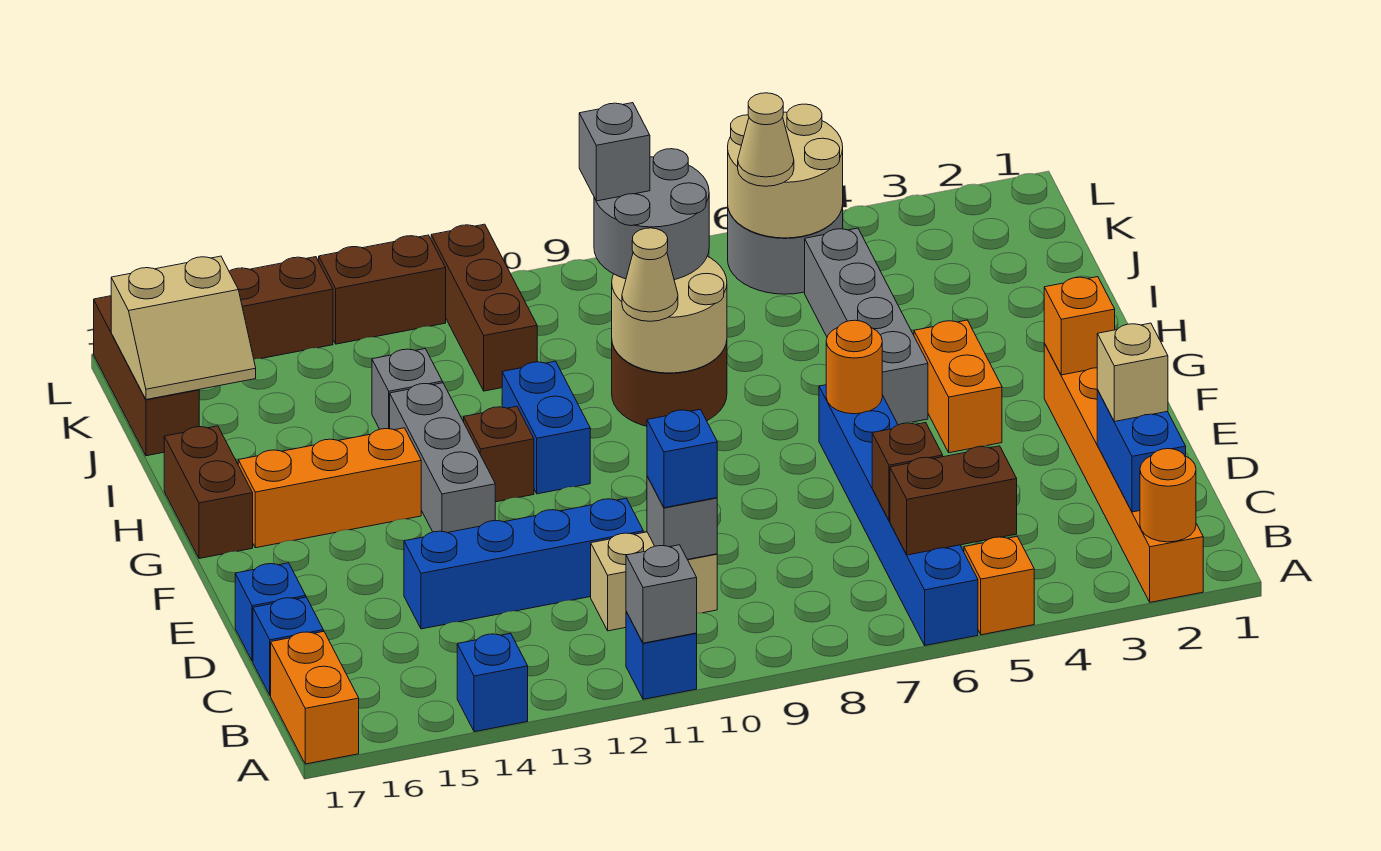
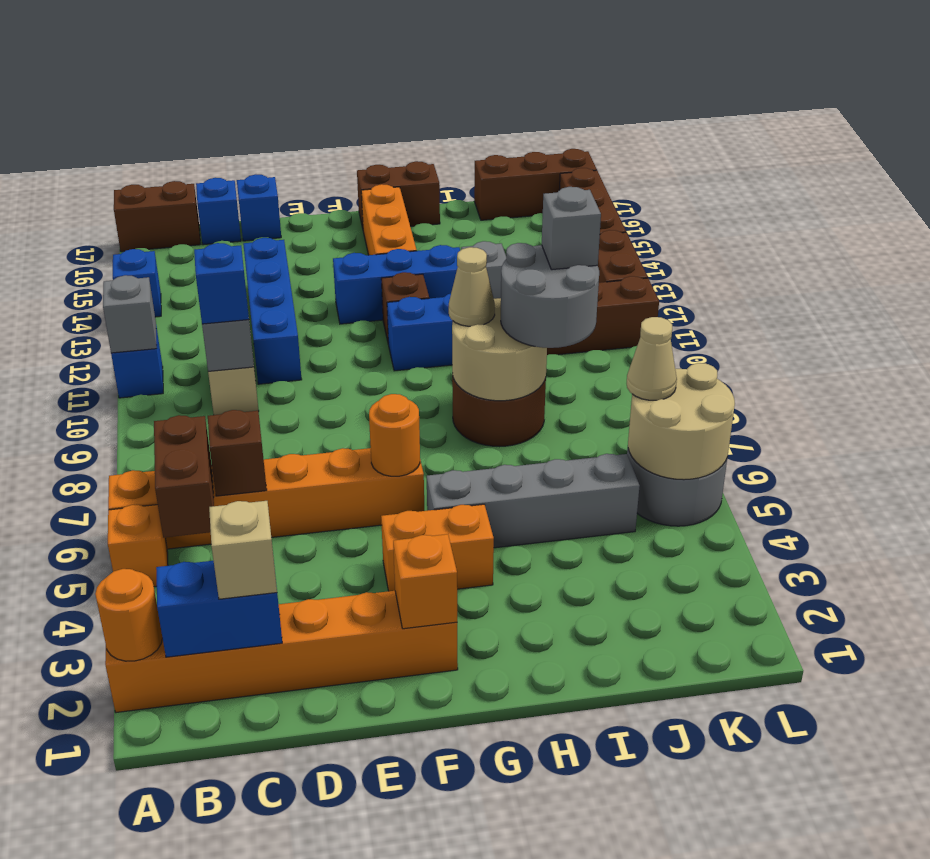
blue 1x6 brick [819,385,978,645] -> orange 1x6 brick [108,448,424,549]
orange 1x2 brick [271,631,359,764] -> brown 1x2 brick [114,181,200,252]
grey 1x3 brick [390,383,495,533] -> blue 1x3 brick [333,245,460,324]
tan 2x2 slope [111,256,256,400] -> none

